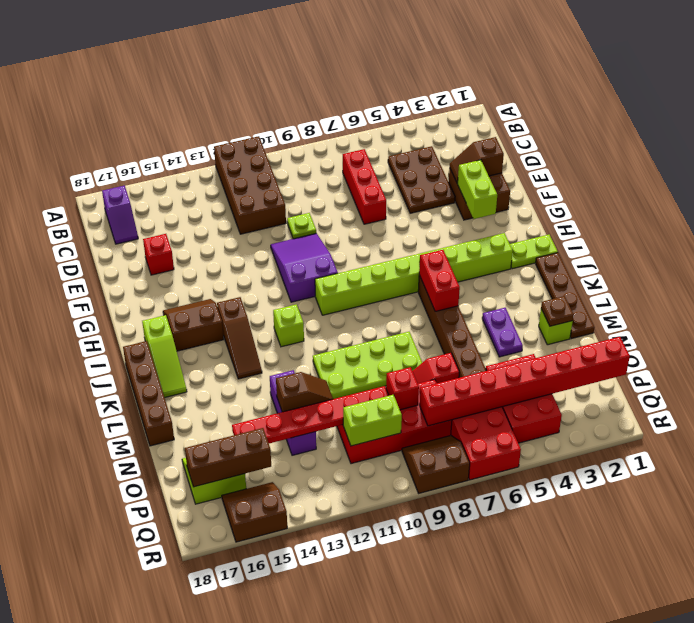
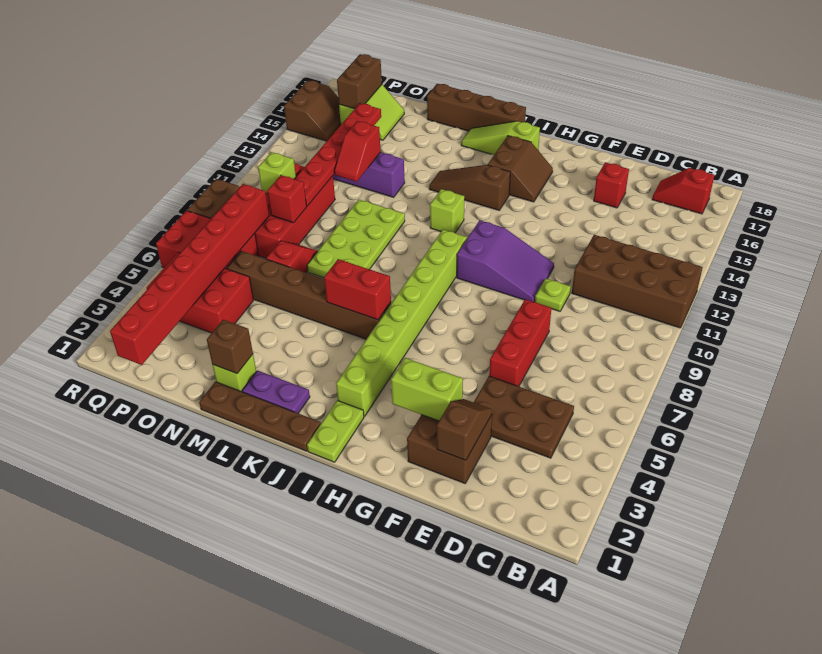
purple 1x2 slope [102,186,138,244] -> red 1x2 slope [652,168,714,214]
red 1x3 brick [343,149,386,224] -> red 1x3 brick turned to [489,299,551,386]
purple 1x2 plate [482,308,523,357] -> purple 1x2 plate moved to [242,370,310,413]
brown 1x1 plate [541,296,574,326] -> brown 1x1 brick [207,320,253,374]
brown 1x2 slope [276,372,333,412] -> red 1x2 slope [334,121,381,182]
lime 1x2 brick [343,395,402,446] -> lime 1x1 brick [258,152,296,194]
brown 1x3 brick [185,428,271,487] -> brown 1x2 brick [337,54,382,109]

